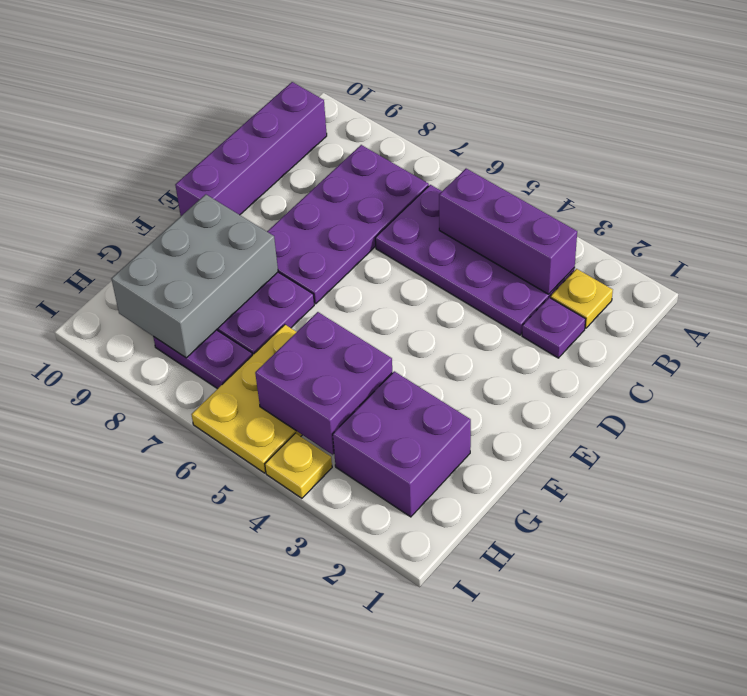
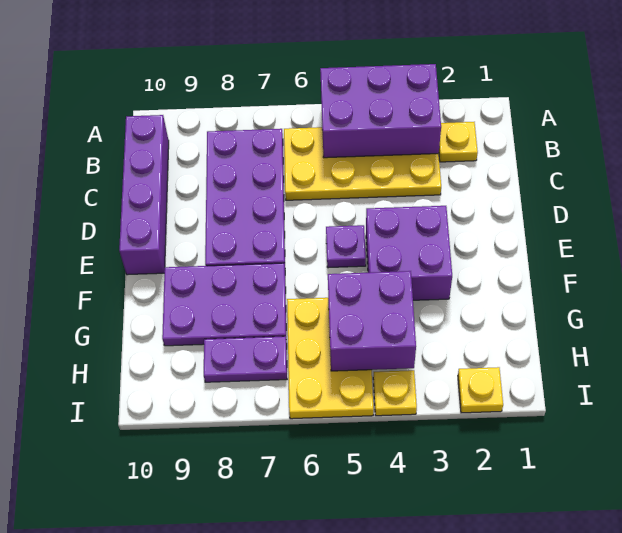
purple 2x4 plate [375,185,575,335] -> yellow 2x4 plate [284,127,441,200]
purple 1x3 brick [439,169,577,294] -> purple 2x3 brick [320,64,441,158]
purple 1x1 plate [522,298,586,358] -> purple 1x1 plate moved to [326,225,366,268]
grey 2x3 brick [111,194,278,358] -> none
purple 2x2 brick [333,371,471,517] -> purple 2x2 brick moved to [366,206,452,300]
none -> yellow 1x1 plate [458,367,503,413]

